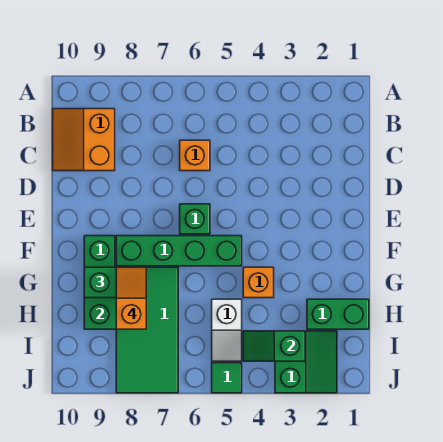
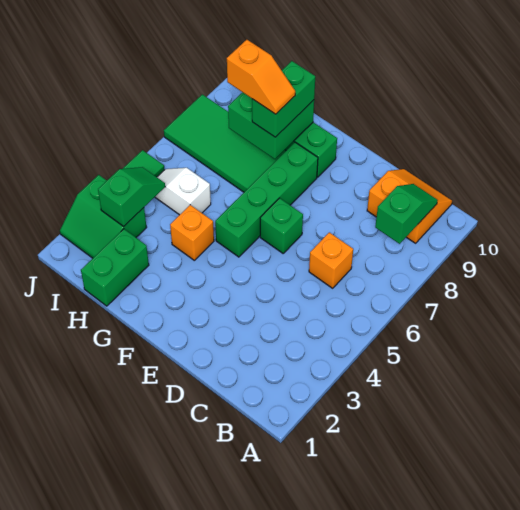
none -> green 1x2 slope [375,184,438,244]

